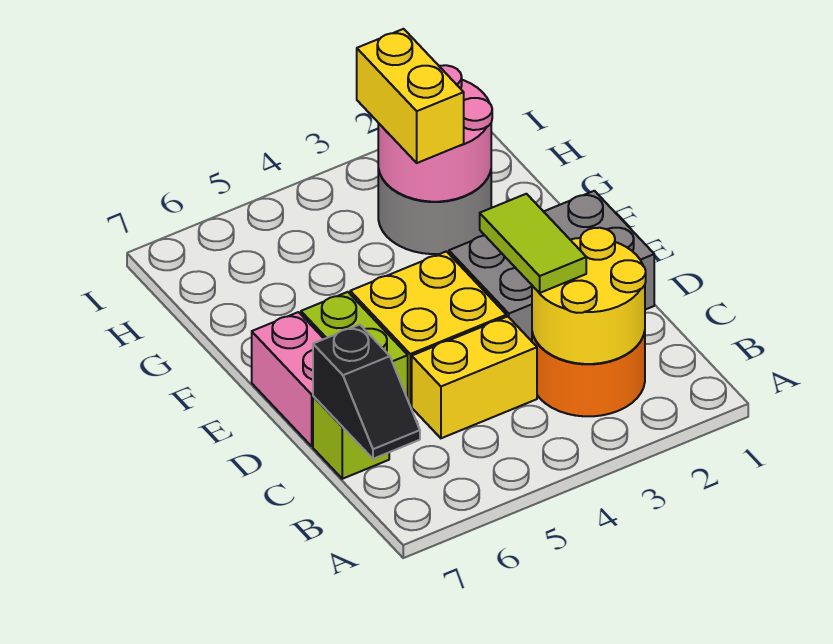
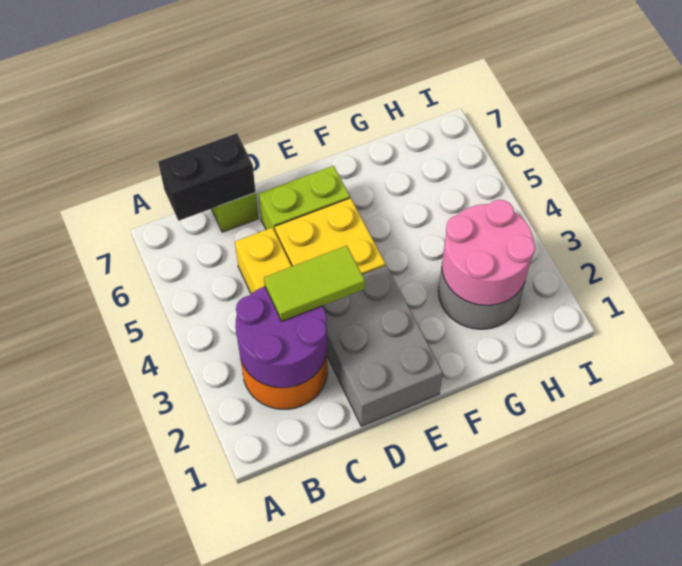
yellow 2x2 round brick [532,228,646,364] -> purple 2x2 round brick [235,286,327,388]
black 1x2 slope [313,325,420,459] -> black 1x2 brick [158,133,256,221]
pink 1x2 brick [252,312,324,446] -> none
yellow 1x2 brick [357,29,464,163] -> none

